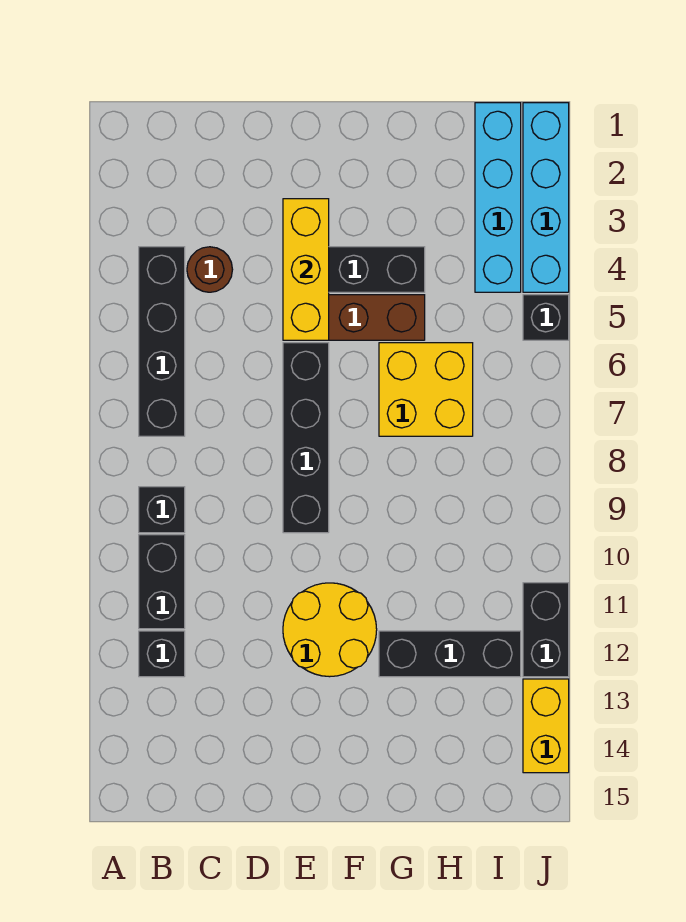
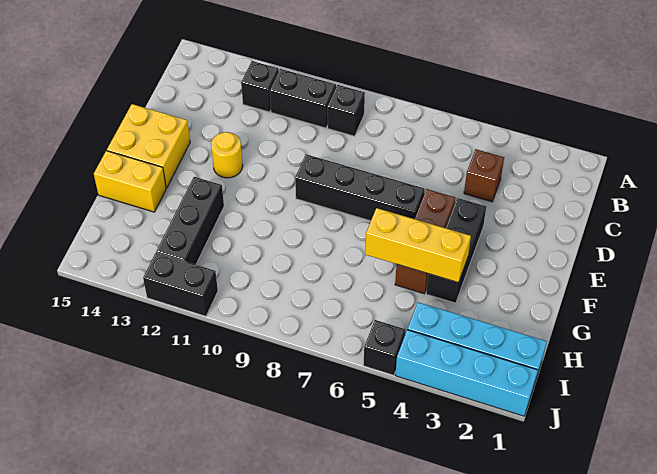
black 1x4 brick [139,247,185,436] -> none
brown 1x1 round brick [187,247,233,292] -> brown 1x1 brick [464,149,504,202]
yellow 1x3 brick [283,199,329,340] -> yellow 1x3 brick moved to [365,208,471,283]
yellow 2x2 round brick [283,583,377,677] -> yellow 1x1 round brick [211,132,243,178]
yellow 2x2 brick [379,343,473,436] -> yellow 2x2 brick moved to [107,104,190,188]
yellow 1x2 brick [523,679,569,773] -> yellow 1x2 brick moved to [94,151,166,212]

